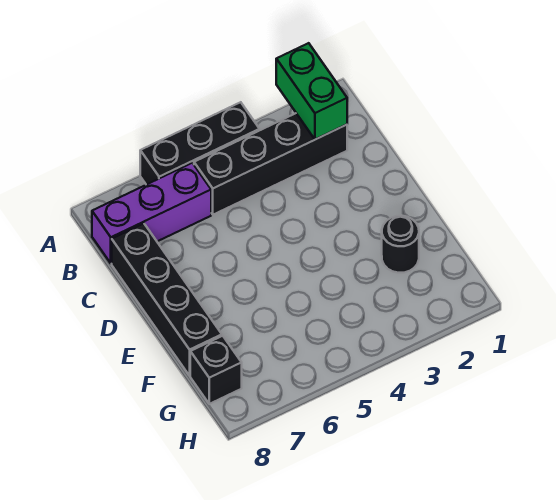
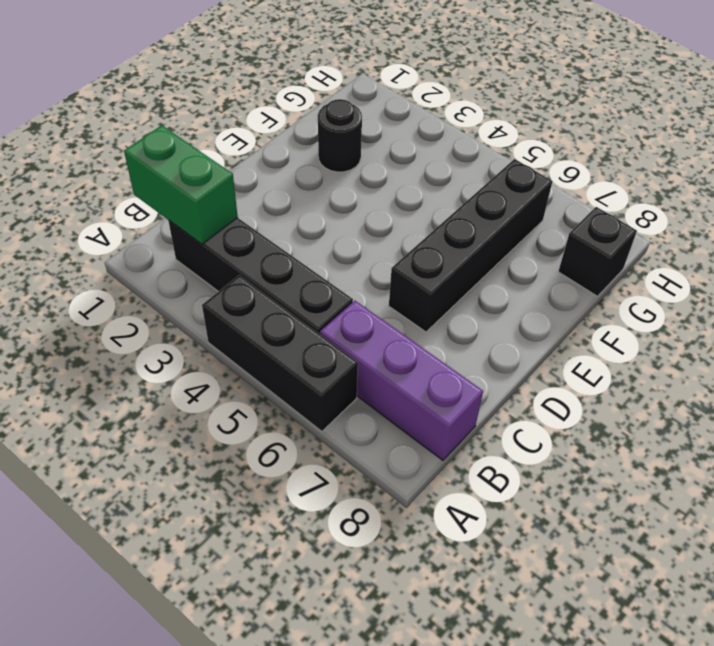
green 1x2 brick [276,43,347,139] -> green 1x2 brick turned to [124,125,238,244]
black 1x4 brick [112,224,222,376] -> black 1x4 brick moved to [389,159,552,332]

